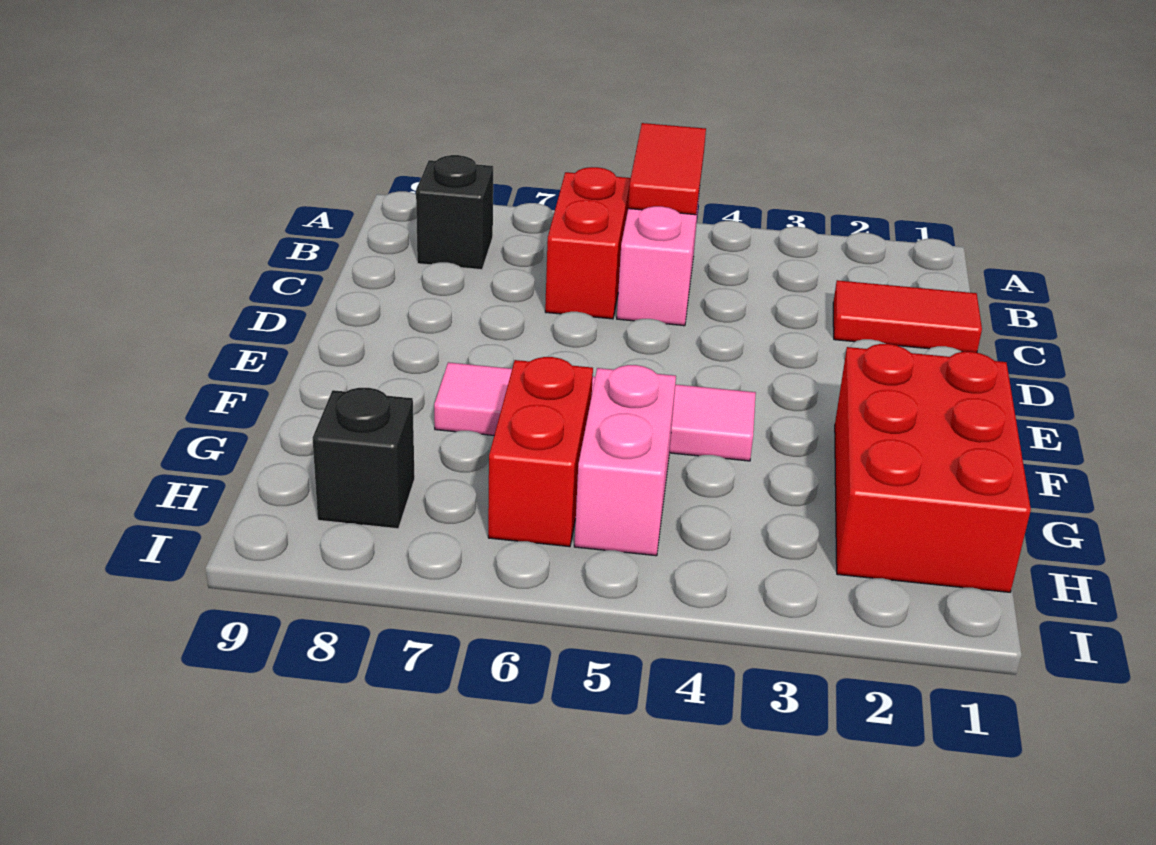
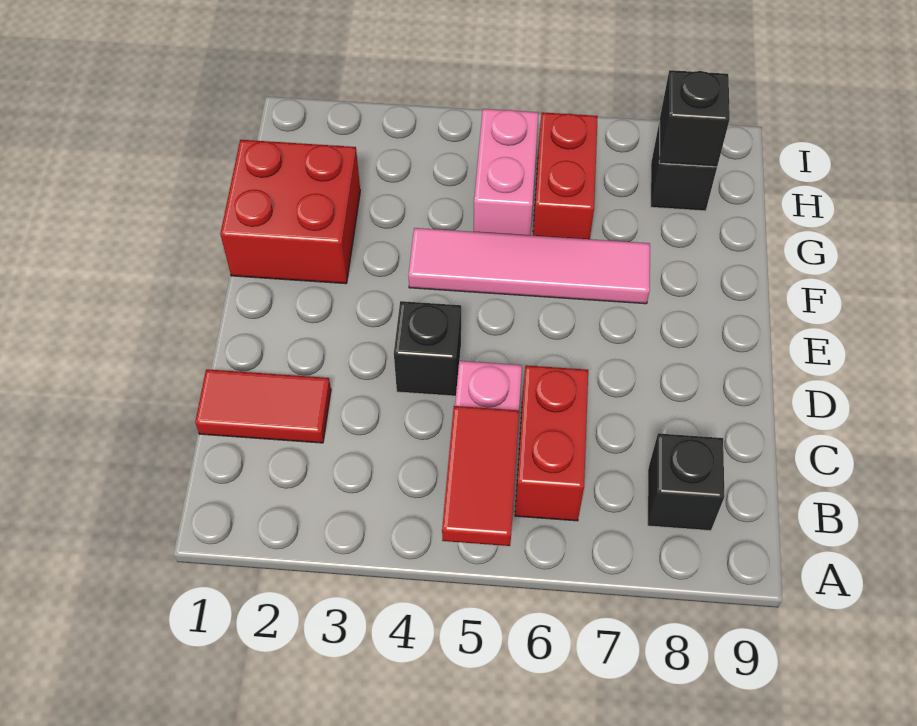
none -> black 1x1 brick [394,301,461,396]
red 2x3 brick [835,344,1031,592] -> red 2x2 brick [220,140,360,284]
none -> black 1x1 brick [659,70,730,167]

